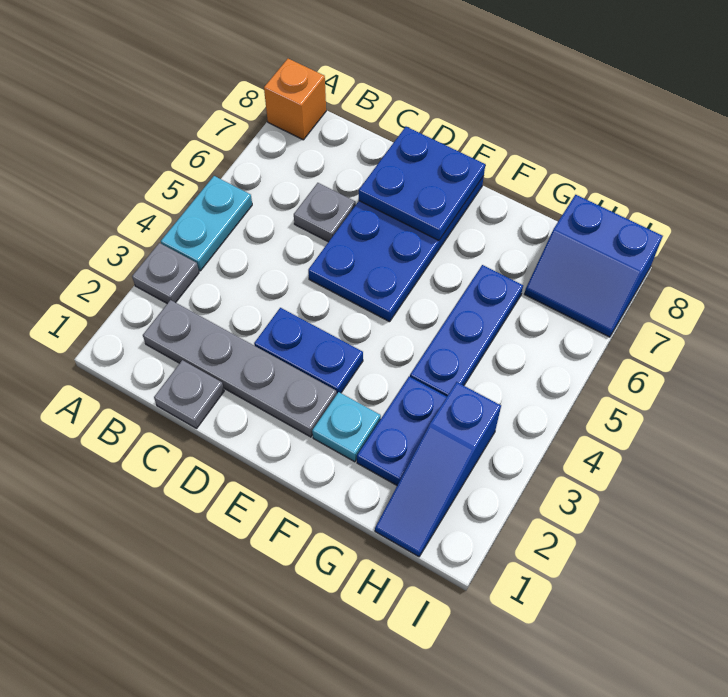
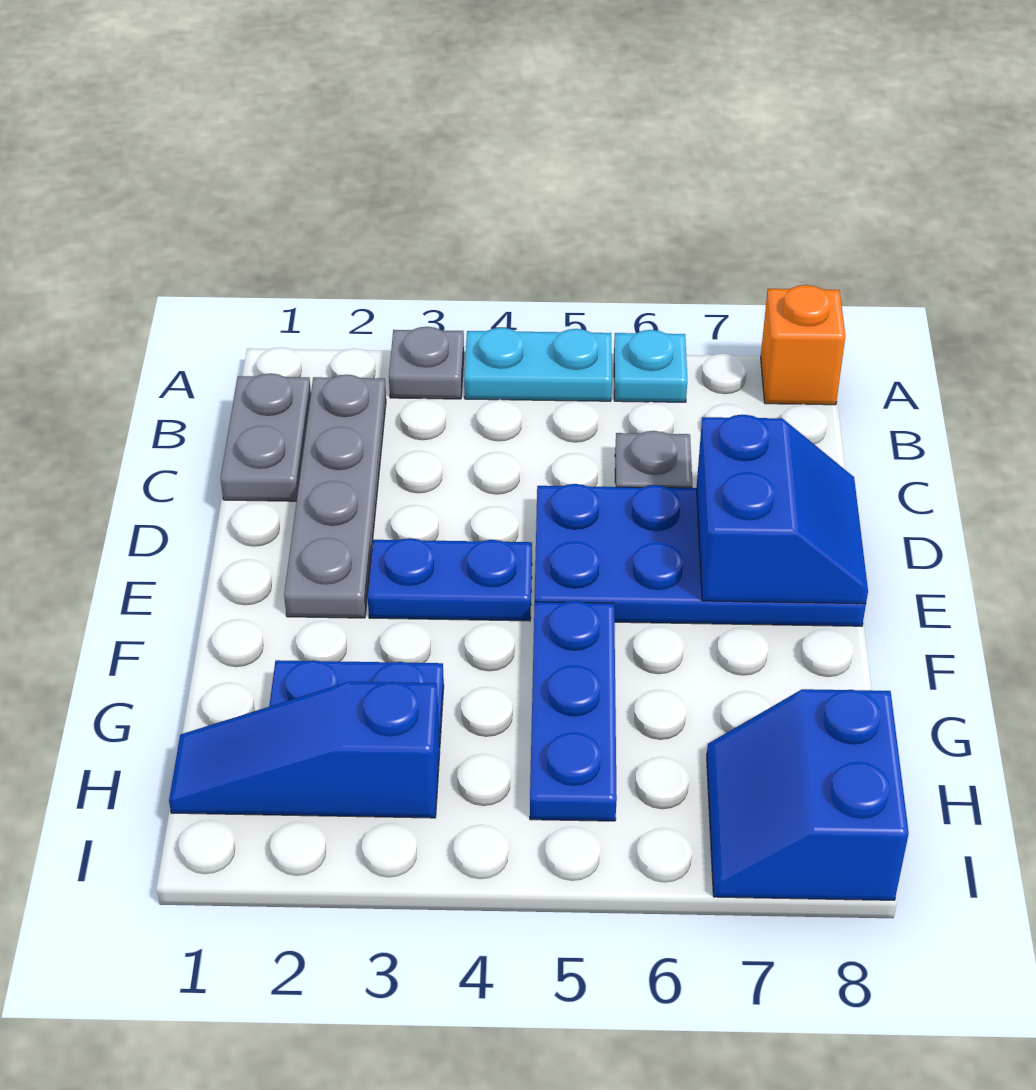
grey 1x1 plate [154,360,224,428] -> grey 1x2 plate [220,373,311,501]
blue 1x2 plate [254,308,363,393] -> blue 1x2 plate turned to [368,538,532,621]
blue 2x2 plate [359,127,485,240] -> blue 2x2 slope [697,415,868,604]
cyan 1x1 plate [312,392,381,462] -> cyan 1x1 plate moved to [614,330,687,402]
blue 1x3 plate [410,265,523,396] -> blue 1x3 plate turned to [530,601,617,821]

